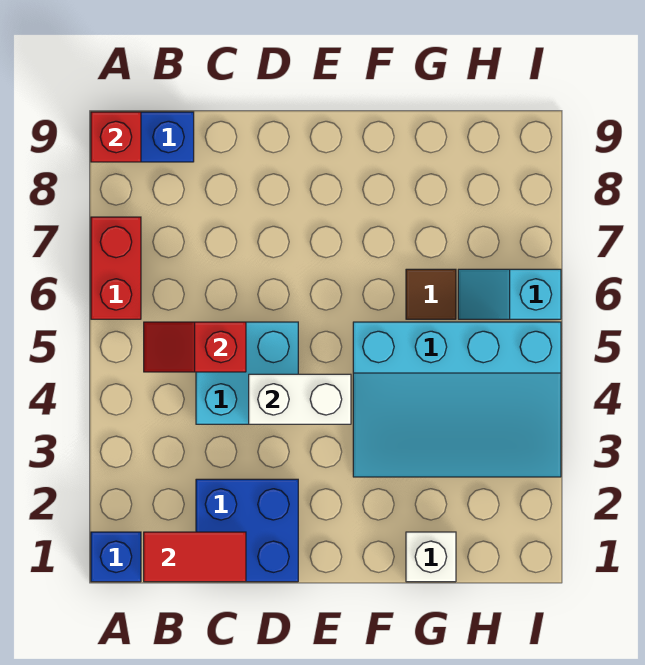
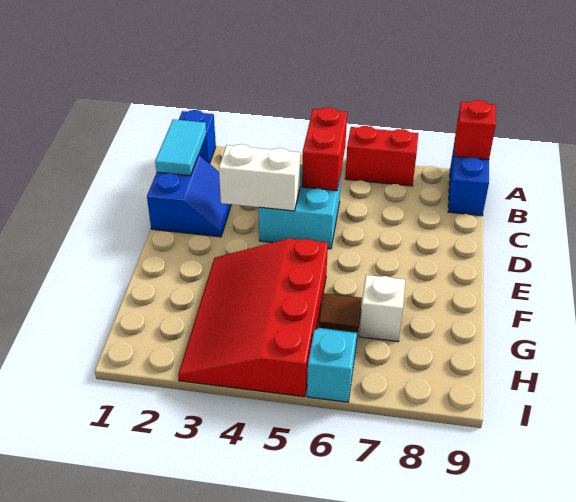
red 1x2 tile [144,532,246,582] -> cyan 1x2 tile [155,119,206,176]
red 1x2 slope [144,322,246,372] -> red 1x2 brick [302,107,347,191]
blue 2x2 brick [196,479,298,582] -> blue 2x2 slope [147,155,231,237]
white 1x2 brick [249,374,351,424] -> white 1x2 brick turned to [219,144,300,211]
cyan 3x4 slope [353,322,561,477] -> red 3x4 slope [178,238,328,397]
white 1x1 brick [406,532,456,582] -> white 1x1 brick moved to [359,275,405,342]

